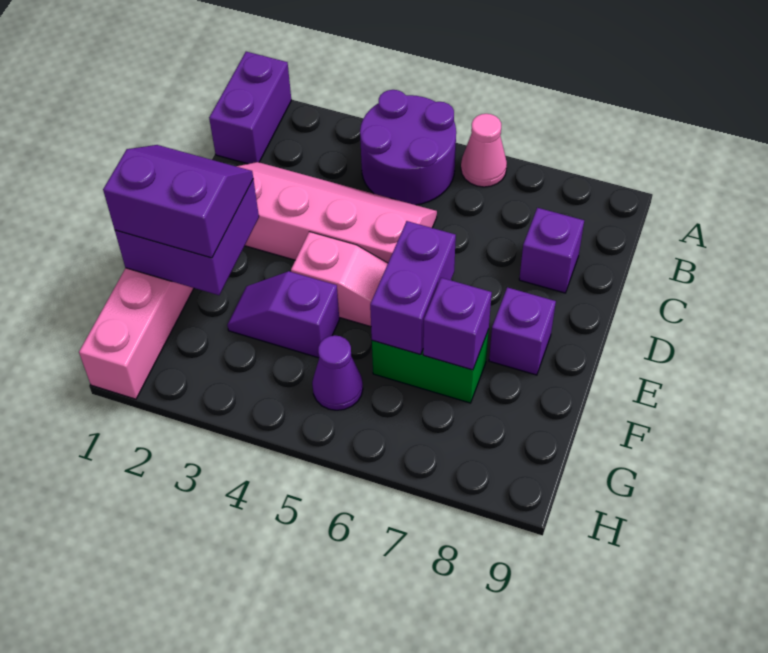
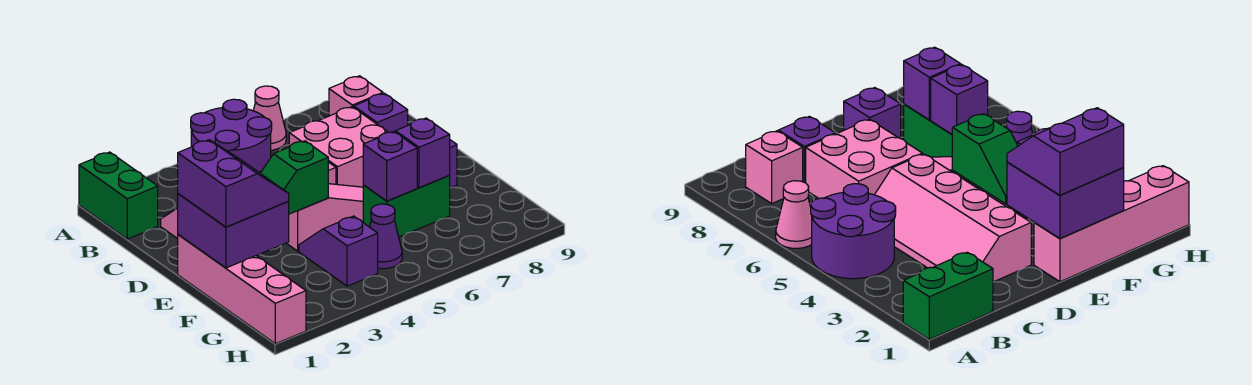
purple 1x2 brick [209,52,291,164] -> green 1x2 brick [79,152,158,239]
none -> pink 1x1 brick [329,76,383,116]
none -> pink 2x2 brick [289,107,388,187]
purple 2x2 slope [103,145,253,258] -> purple 2x2 slope turned to [178,140,289,227]
none -> green 1x2 slope [260,141,328,214]
purple 1x2 brick [370,221,456,354] -> purple 1x1 brick [363,132,417,201]
purple 1x2 slope [227,271,339,358] -> purple 1x2 slope turned to [299,216,378,286]

